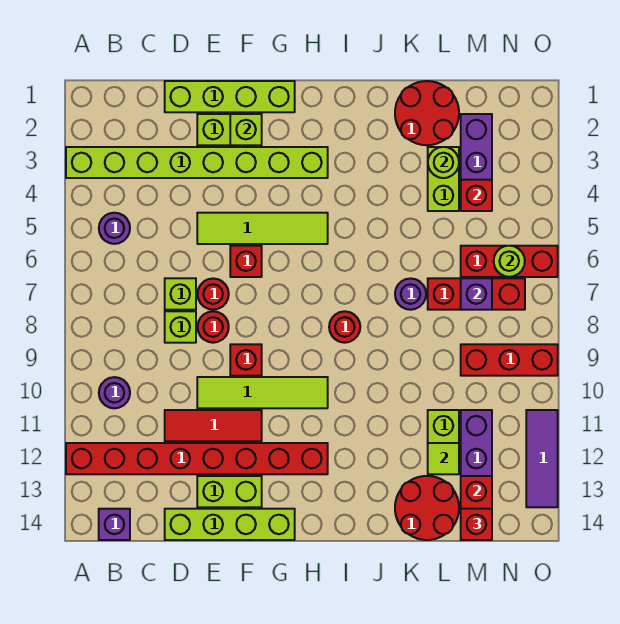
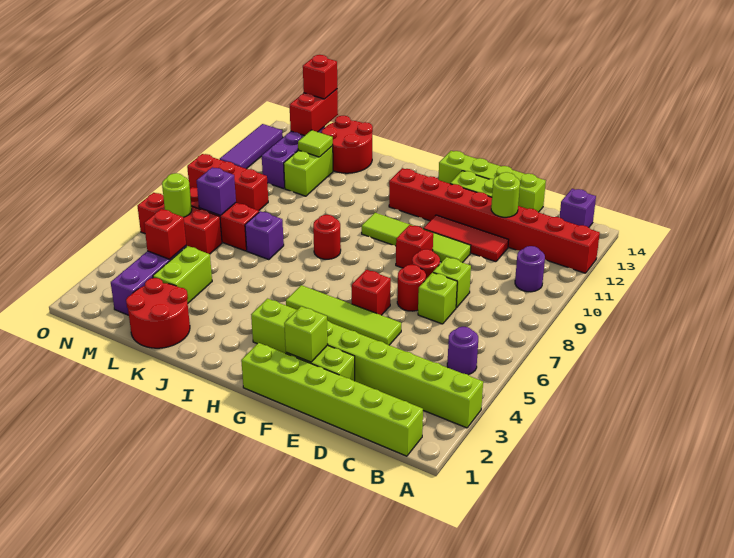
lime 1x4 brick [165,81,295,112] -> lime 1x6 brick [241,343,423,456]
purple 1x1 round brick [395,278,426,310] -> purple 1x1 brick [245,211,284,260]
lime 1x1 round brick [428,147,459,178] -> lime 1x1 round brick moved to [491,172,520,217]

